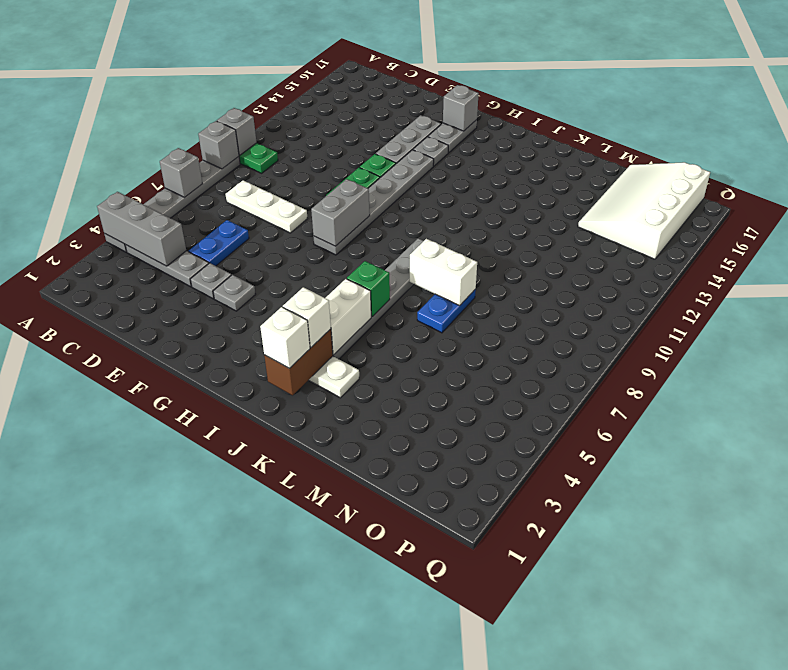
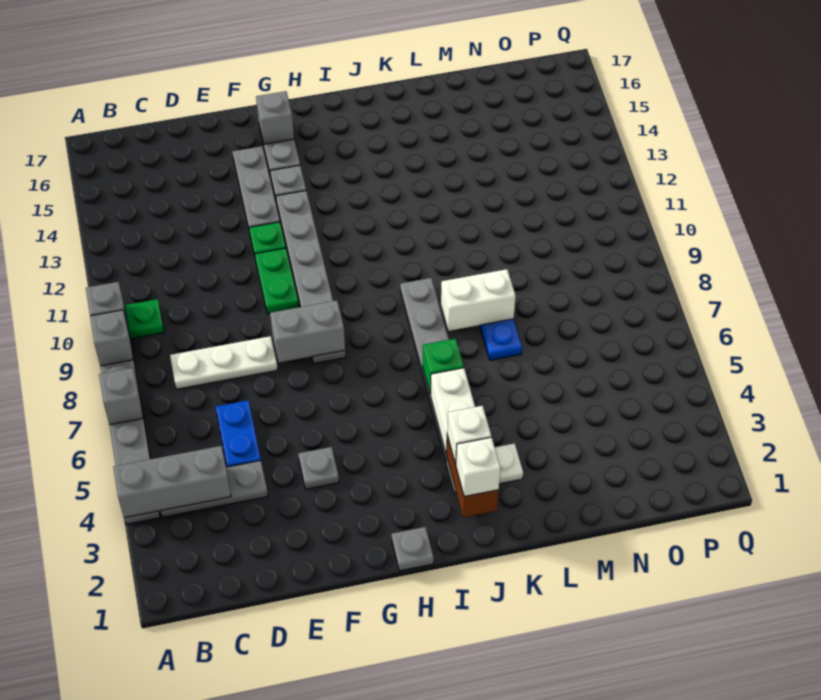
grey 1x1 plate [190,263,231,299] -> grey 1x1 plate moved to [391,527,434,571]
grey 1x2 brick [311,179,370,246] -> grey 1x2 brick turned to [270,300,345,363]
white 3x4 slope [578,162,710,259] -> none

